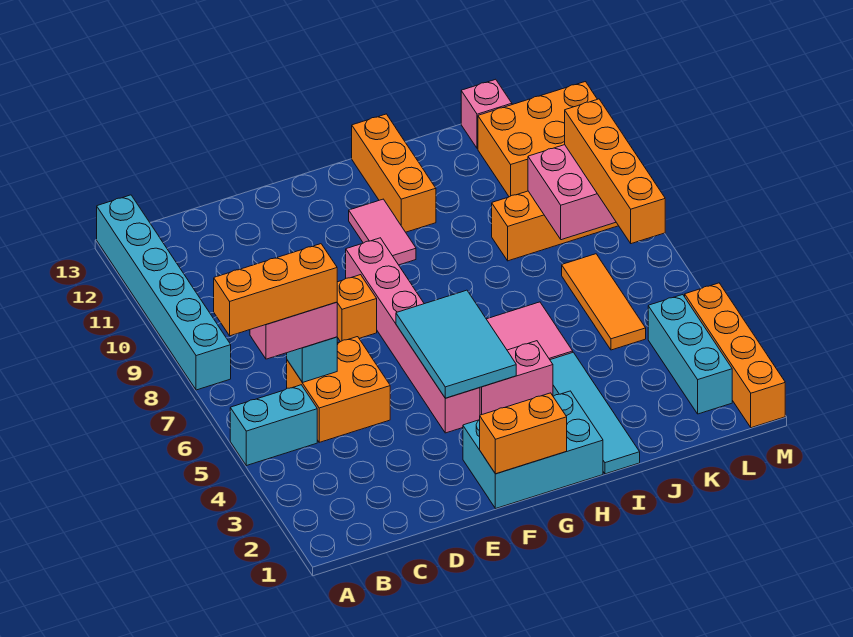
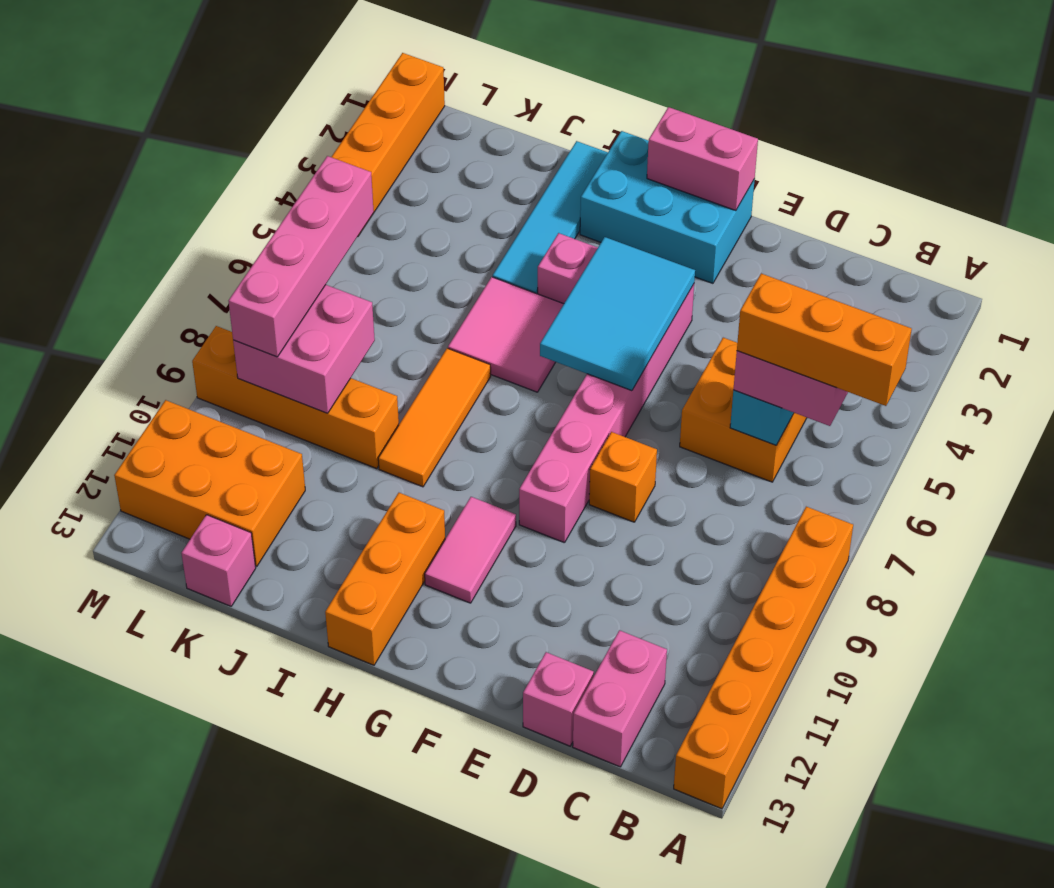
cyan 1x2 brick [230,385,317,466] -> none
cyan 1x6 brick [97,195,231,390] -> orange 1x6 brick [674,507,853,809]
none -> pink 1x2 brick [573,630,667,767]
none -> pink 1x1 brick [523,652,594,746]
orange 1x2 brick [480,393,567,474] -> pink 1x2 brick [647,107,758,211]
orange 1x3 tile [562,254,646,350] -> orange 1x3 tile moved to [378,348,491,487]
cyan 1x3 brick [648,295,732,414] -> none
orange 1x4 brick [565,99,665,244] -> pink 1x4 brick [229,156,374,357]

